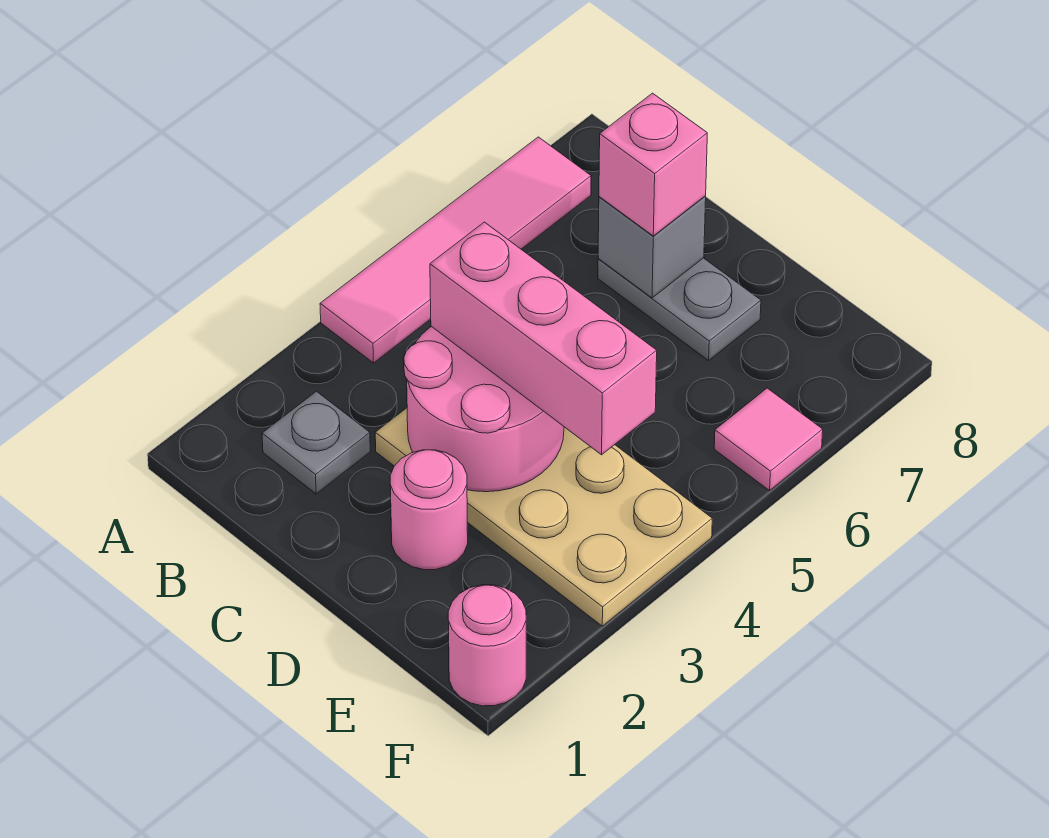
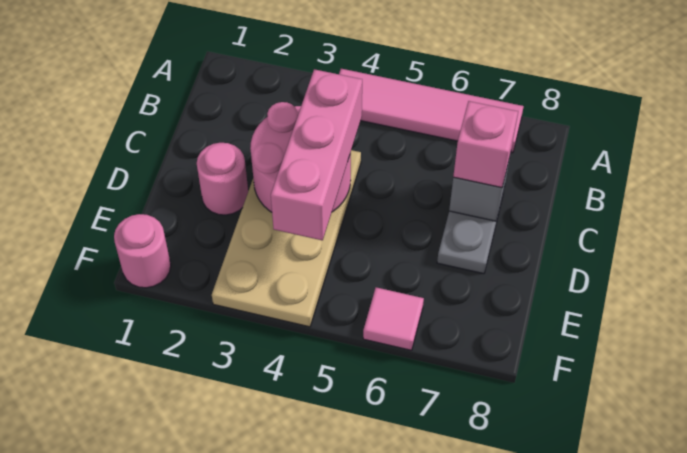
grey 1x1 plate [262,391,370,494] -> none

